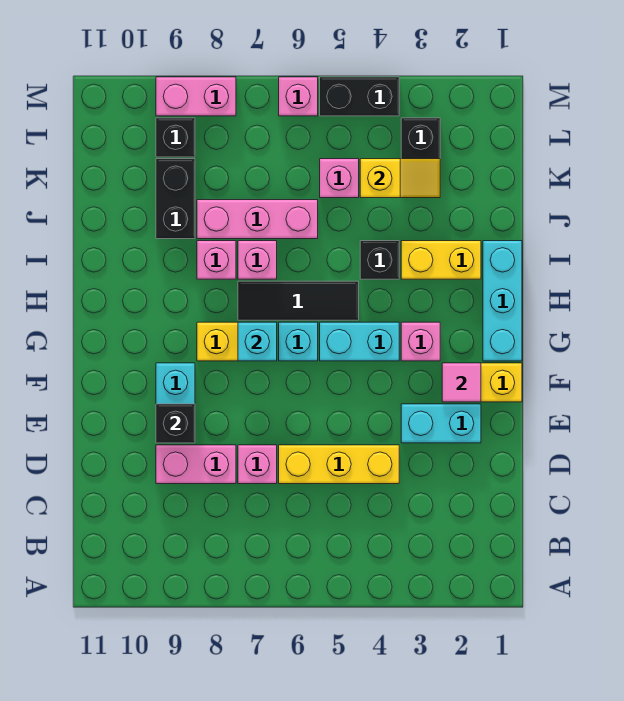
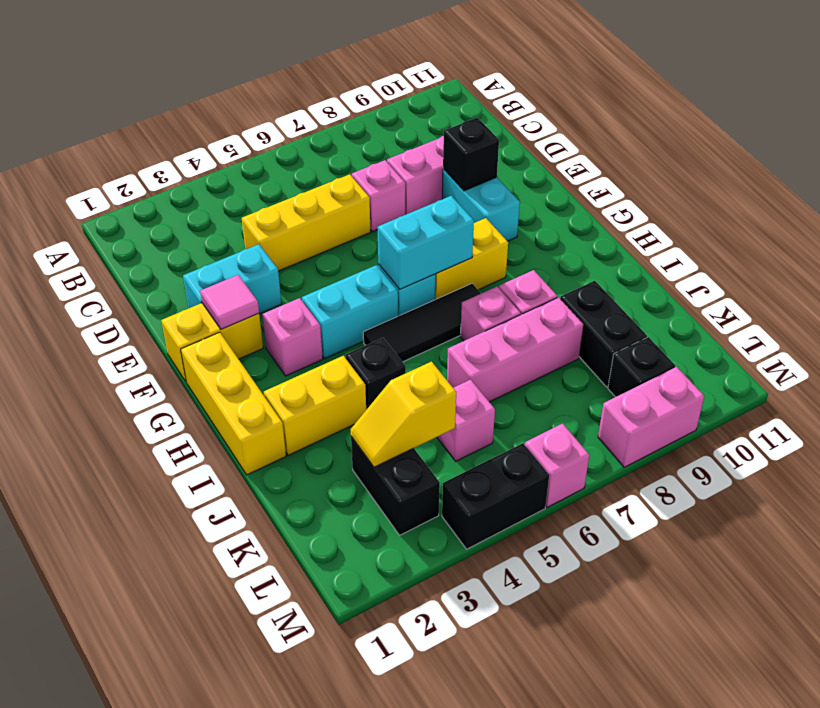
cyan 1x3 brick [483,241,522,361] -> yellow 1x3 brick [181,332,286,475]
cyan 1x1 brick [238,322,277,361] -> cyan 1x2 brick [378,196,474,289]

